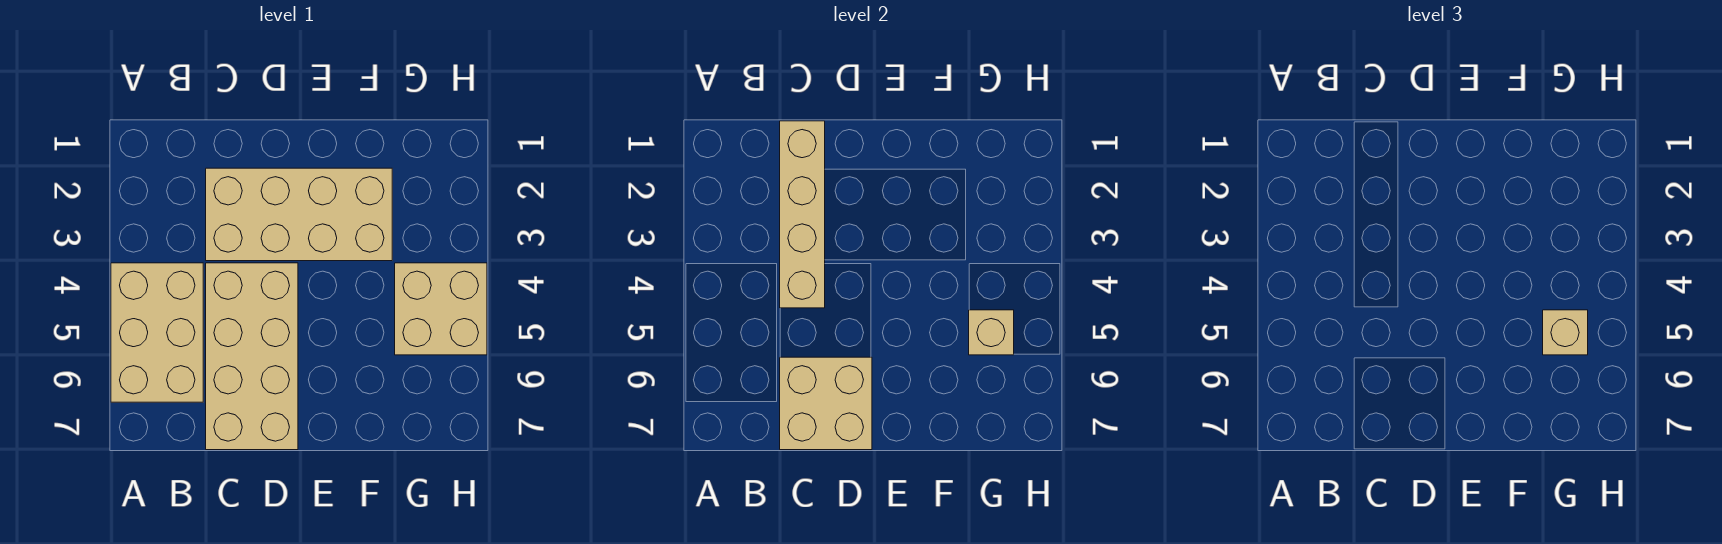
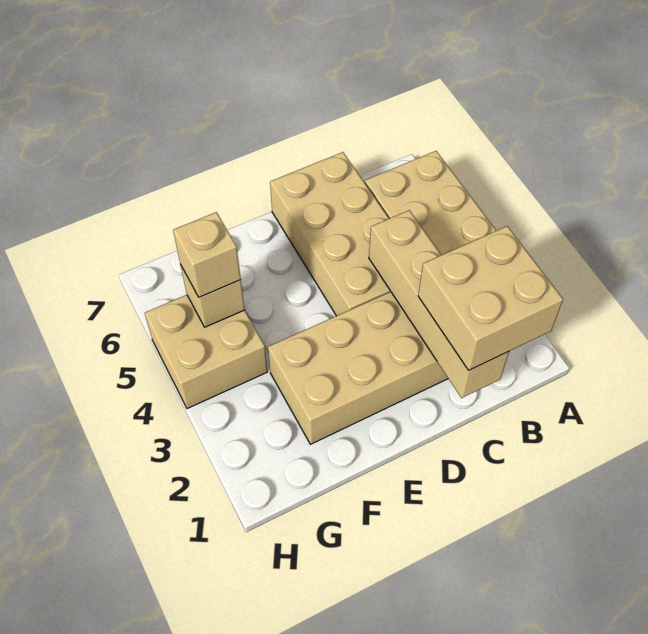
tan 2x2 brick [780,357,872,450] -> tan 2x2 brick moved to [418,226,563,370]

